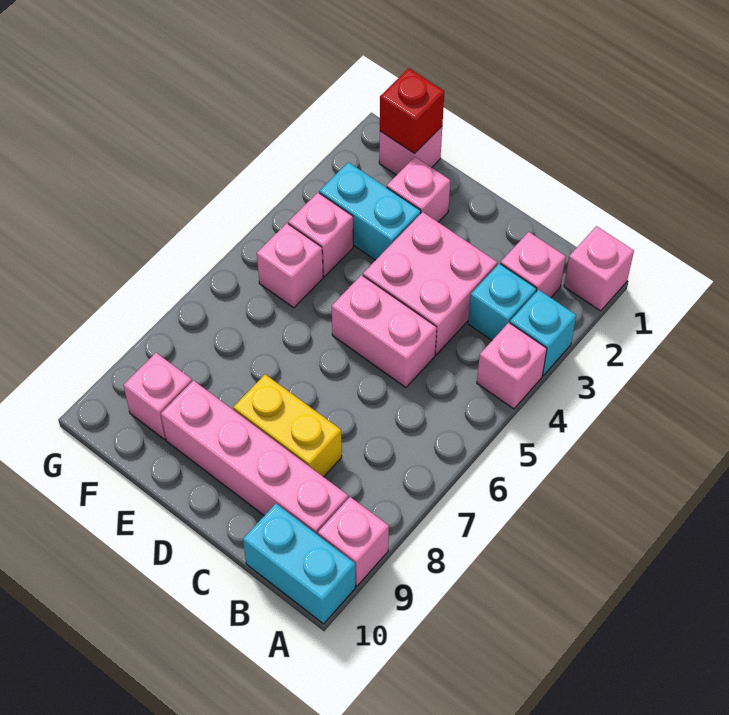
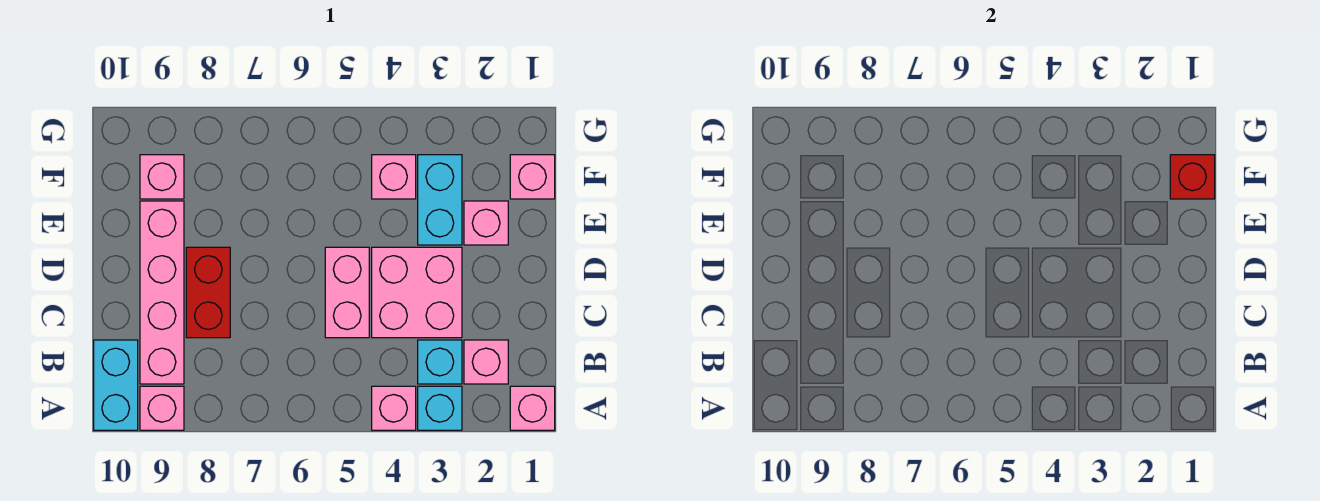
yellow 1x2 brick [233,374,342,477] -> red 1x2 brick [186,247,230,338]
pink 1x1 brick [257,223,323,308] -> none

